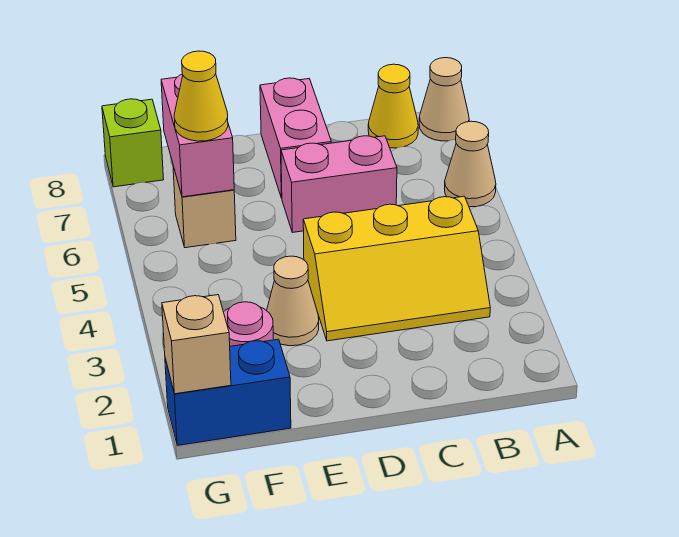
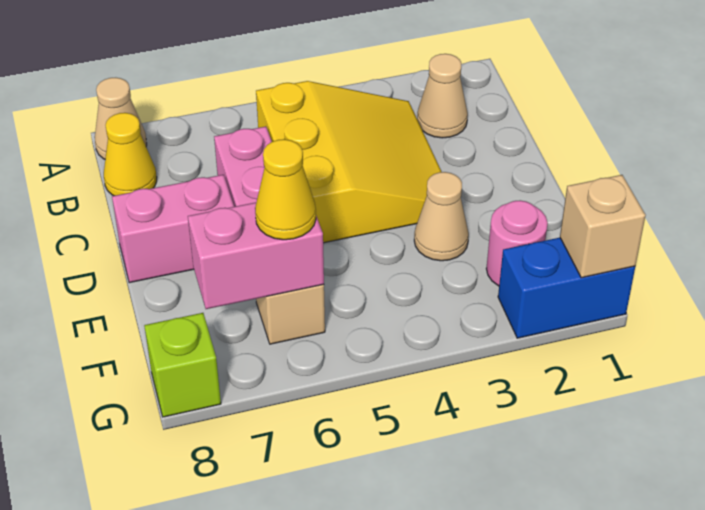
tan 1x1 cone [444,121,496,207] -> tan 1x1 cone moved to [417,54,468,138]
yellow 2x3 slope [303,196,490,341] -> yellow 3x3 slope [256,81,441,243]
blue 1x2 brick [165,339,291,446] -> blue 1x2 brick turned to [498,238,635,338]

